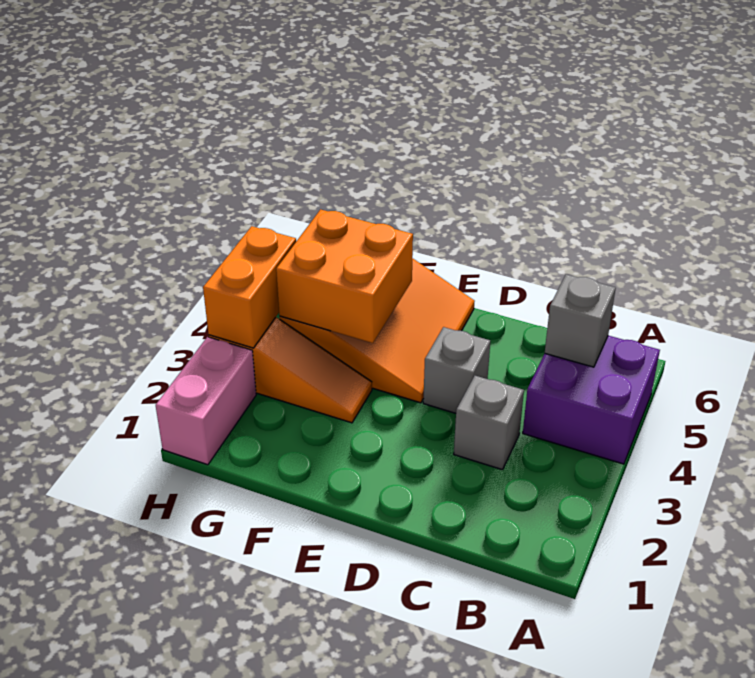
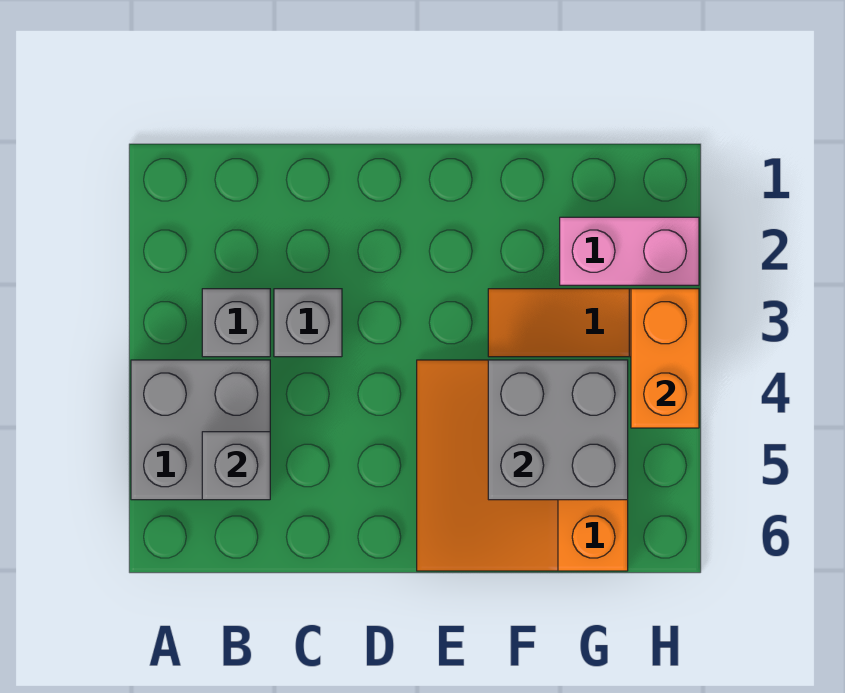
purple 2x2 brick [523,336,660,464] -> grey 2x2 brick [131,360,270,500]
grey 1x1 brick [423,327,490,413] -> grey 1x1 brick moved to [202,289,270,357]
orange 2x2 brick [276,209,413,343] -> grey 2x2 brick [488,360,628,500]
pink 1x2 brick [156,337,256,465] -> pink 1x2 brick turned to [560,217,699,285]

